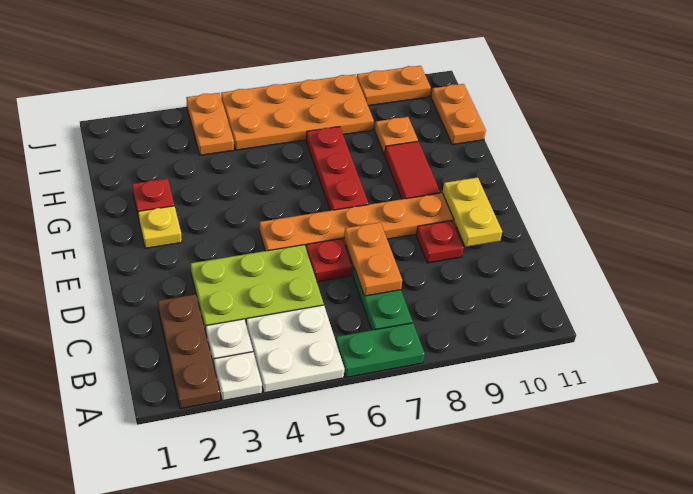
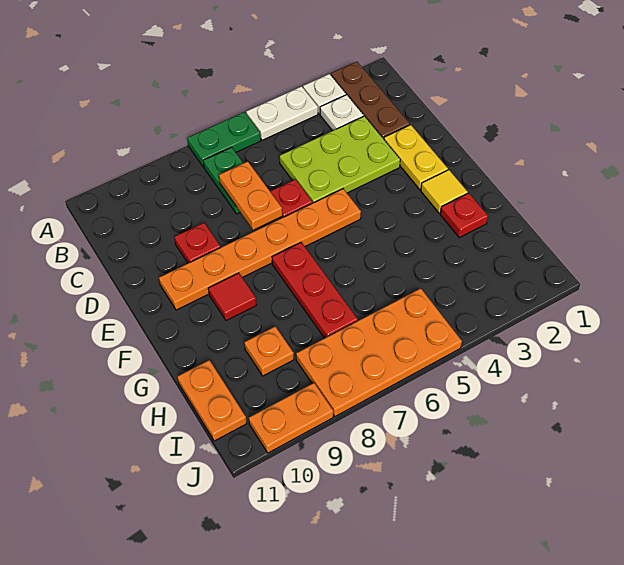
white 2x2 plate [246,305,344,393] -> white 1x2 plate [246,86,318,140]
yellow 1x2 plate [443,177,502,247] -> yellow 1x2 plate moved to [384,125,448,190]
yellow 1x1 plate [138,206,182,248] -> yellow 1x1 tile [421,170,468,213]
red 1x2 tile [385,141,440,199] -> red 1x1 tile [208,273,256,321]
orange 1x2 plate [186,93,234,155] -> none

